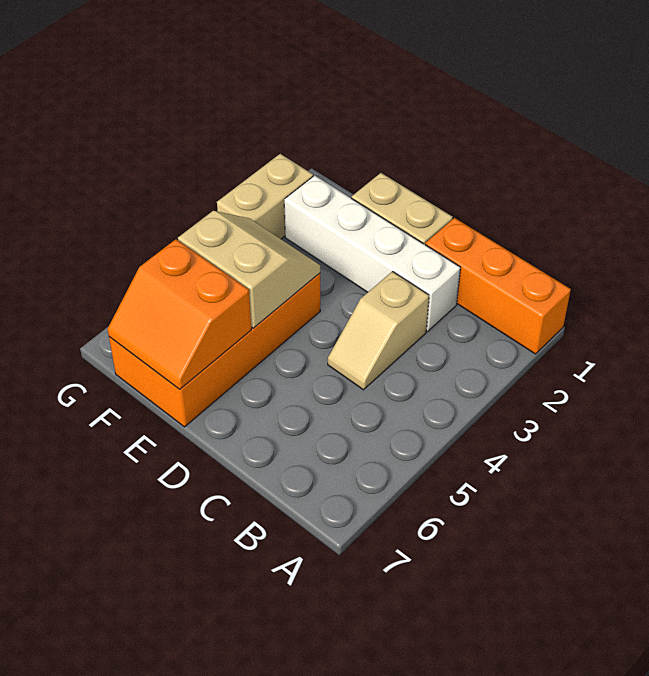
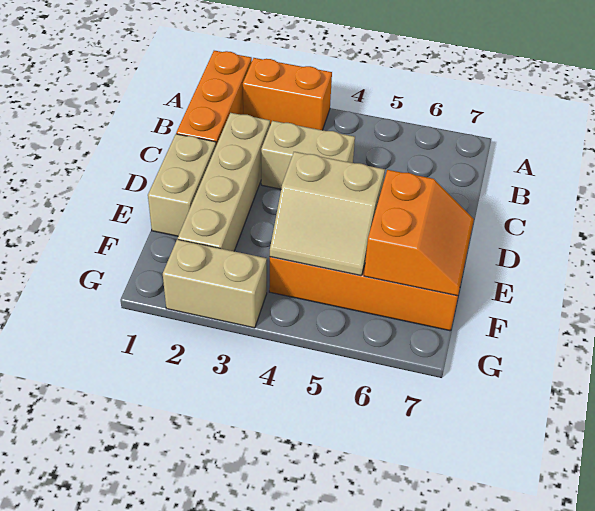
none -> orange 1x2 brick [243,58,332,130]
white 1x4 brick [284,175,460,332] -> tan 1x4 brick [178,113,270,251]
tan 1x2 slope [328,271,429,390] -> tan 1x2 brick [261,121,355,189]
tan 2x2 slope [178,211,320,328] -> tan 2x2 slope turned to [270,152,385,276]

